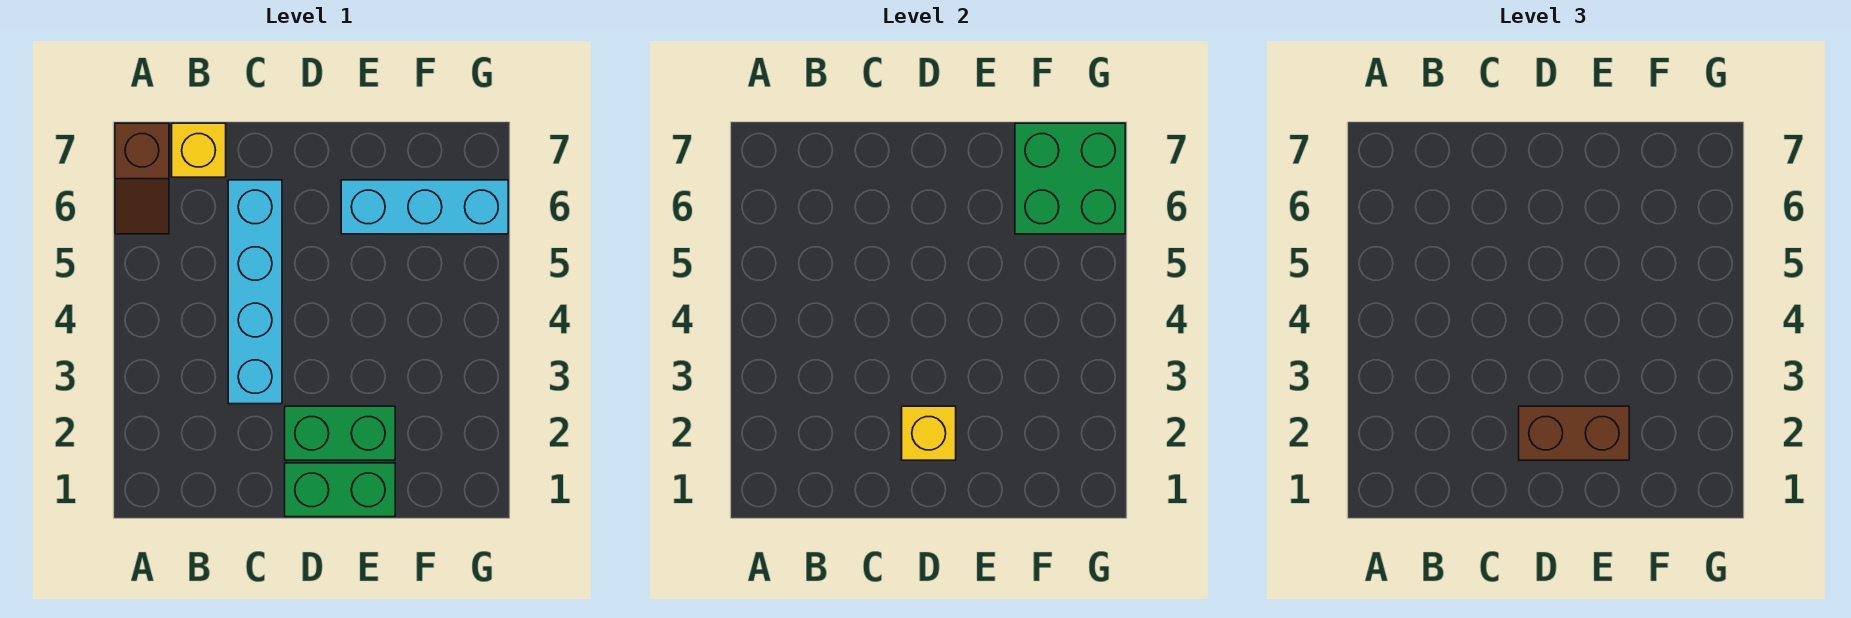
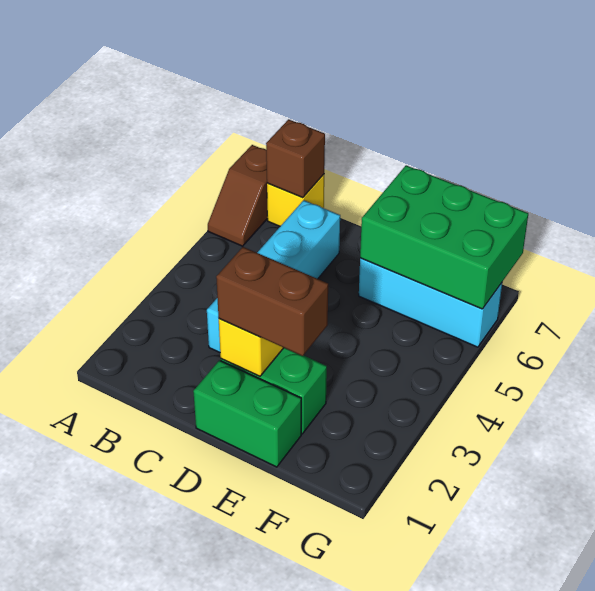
none -> brown 1x1 brick [266,119,325,198]
green 2x2 brick [1015,123,1125,234] -> green 2x3 brick [360,165,528,309]

